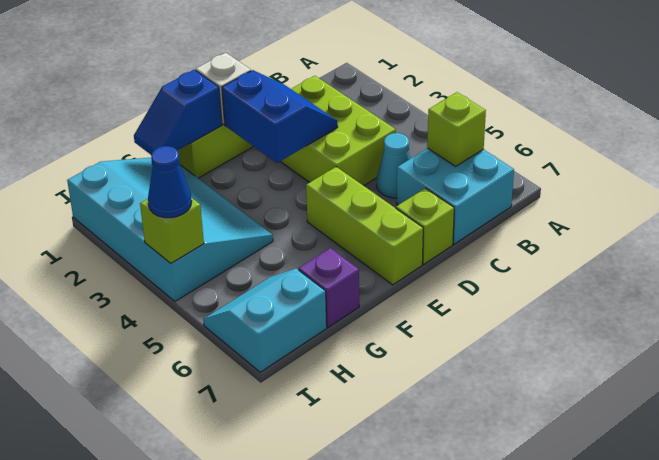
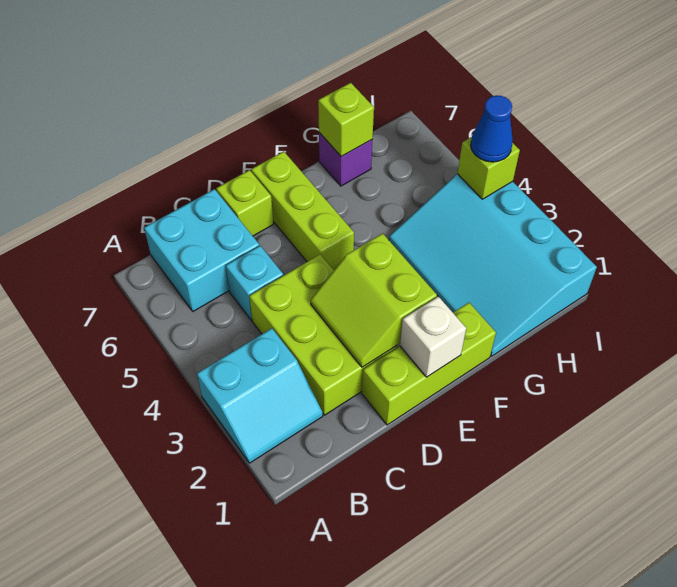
lime 1x1 brick [427,92,486,166] -> lime 1x1 brick moved to [318,83,374,157]
cyan 1x1 cone [377,133,411,198] -> cyan 1x1 brick [226,246,283,320]
blue 2x2 slope [222,70,338,163] -> lime 2x2 slope [311,233,437,367]
blue 1x2 slope [134,70,222,155] -> none
cyan 2x2 slope [203,269,327,372] -> cyan 2x2 slope moved to [197,328,323,463]

